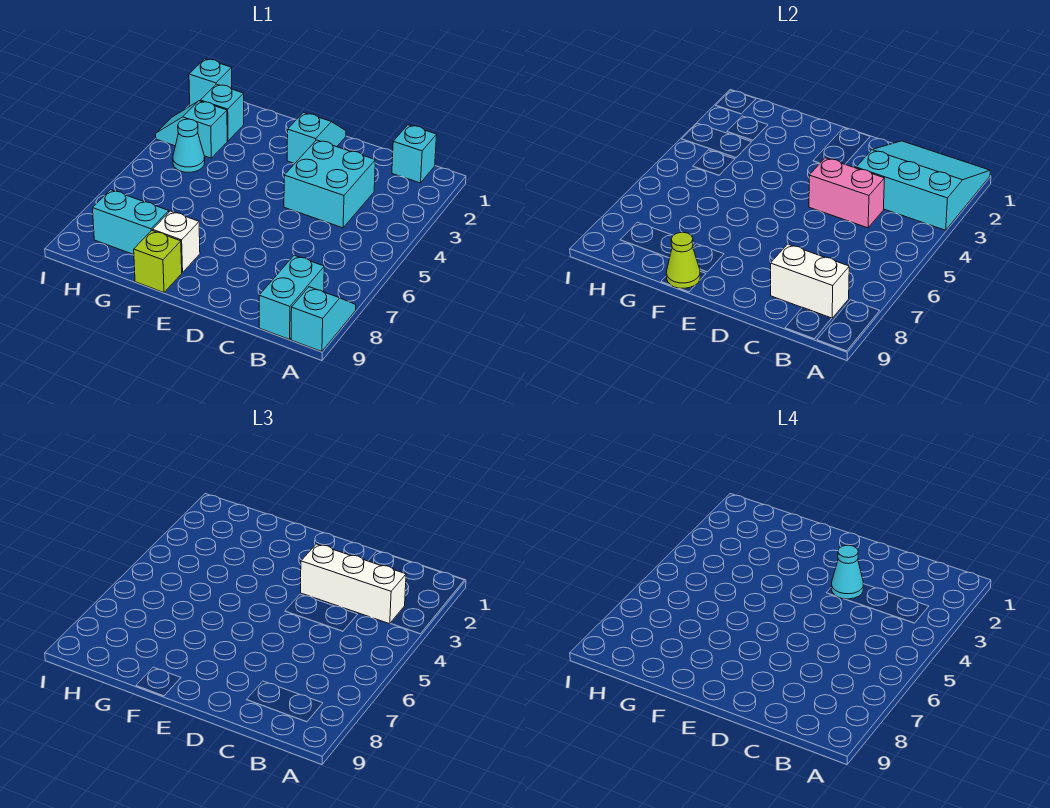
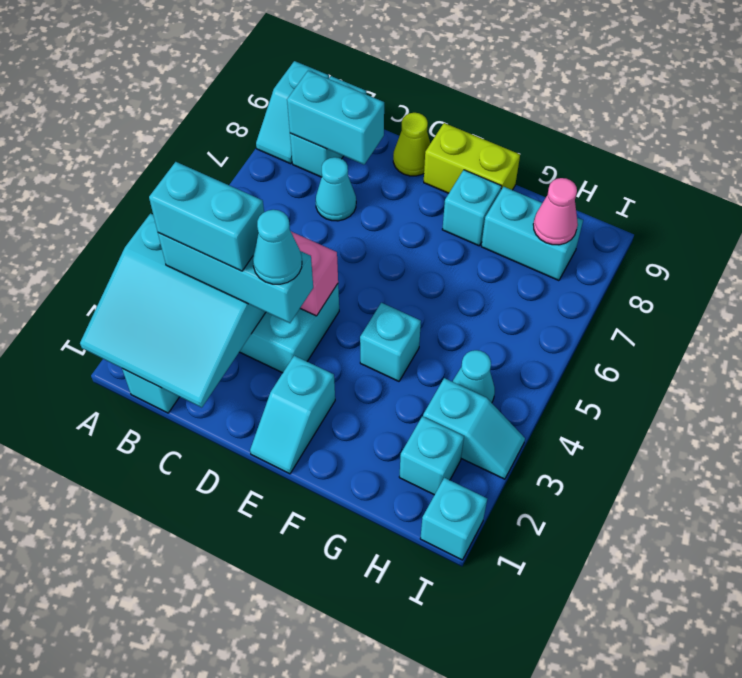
white 1x3 brick [301,544,406,624] -> cyan 1x3 brick [158,233,313,323]
none -> cyan 1x2 brick [149,162,264,271]
white 1x2 brick [770,244,849,318] -> cyan 1x2 brick [287,71,384,165]
none -> cyan 1x1 cone [316,157,356,221]
none -> cyan 1x1 brick [360,303,421,381]
white 1x1 brick [153,211,200,272] -> cyan 1x1 brick [442,170,501,246]
lime 1x1 brick [134,231,182,292] -> lime 1x2 brick [424,123,520,193]
lime 1x1 cone [666,232,700,288] -> lime 1x1 cone moved to [393,113,430,176]
none -> pink 1x1 cone [533,178,578,245]

